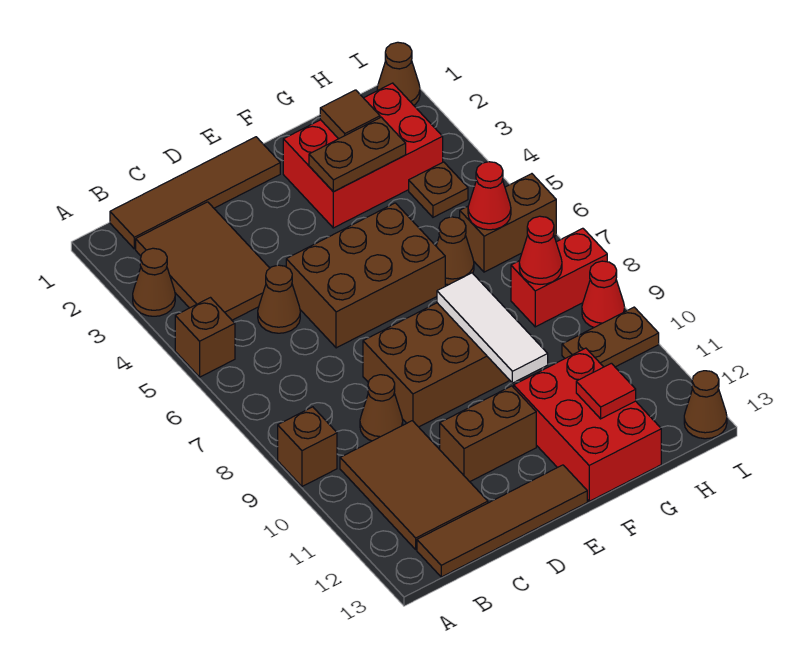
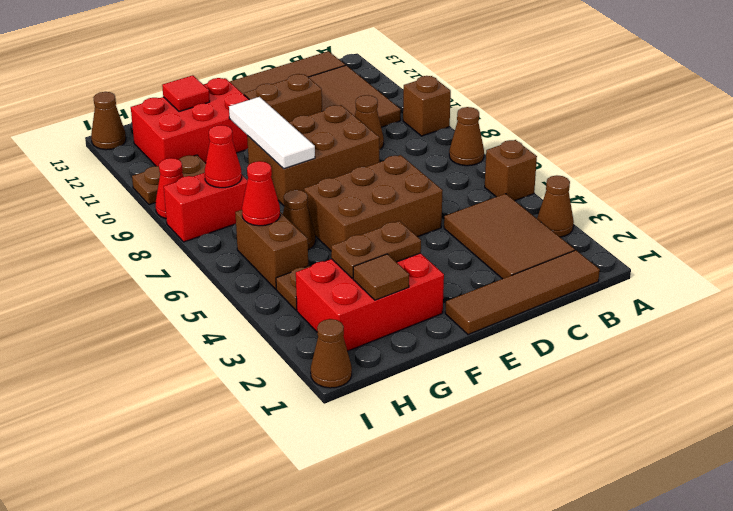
brown 1x1 cone [258,265,300,333] -> brown 1x1 cone moved to [449,107,484,166]
red 2x3 brick [514,348,661,501] -> red 2x3 brick turned to [131,78,249,166]
brown 1x2 brick [460,174,556,272] -> brown 1x2 brick turned to [235,210,308,289]

